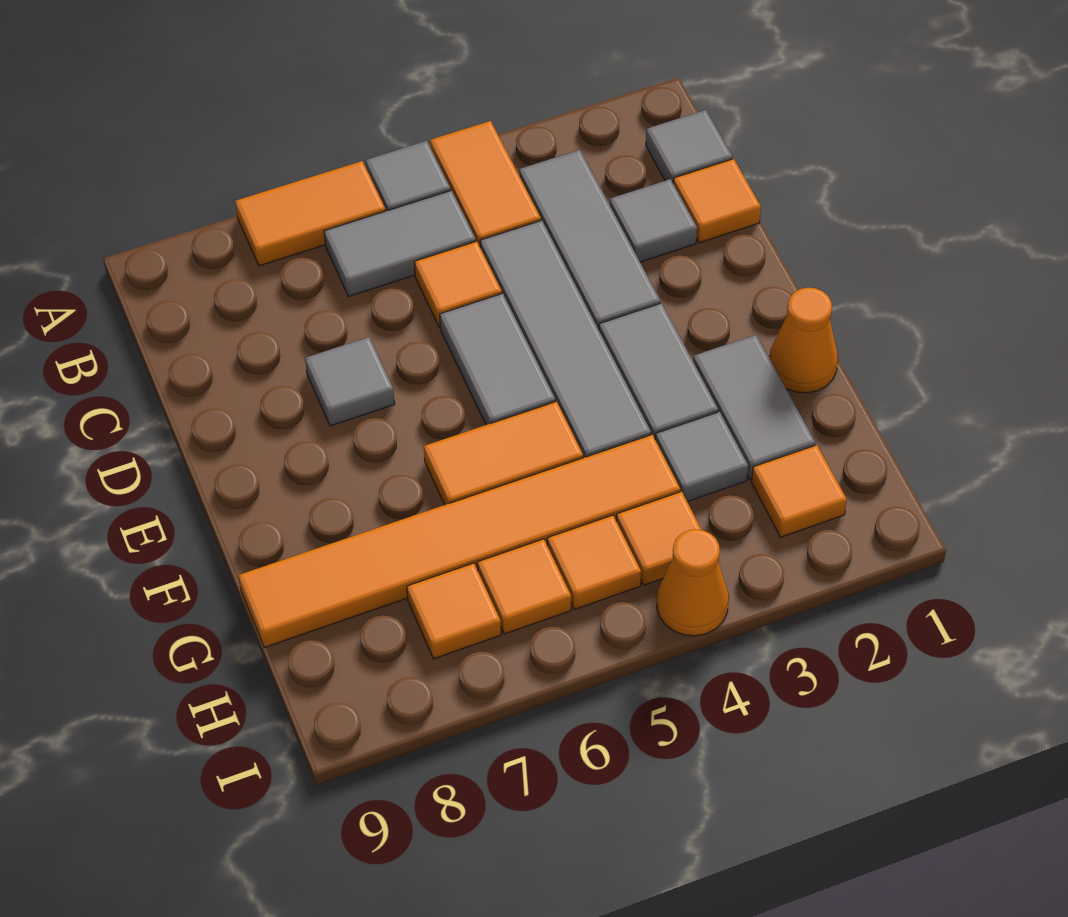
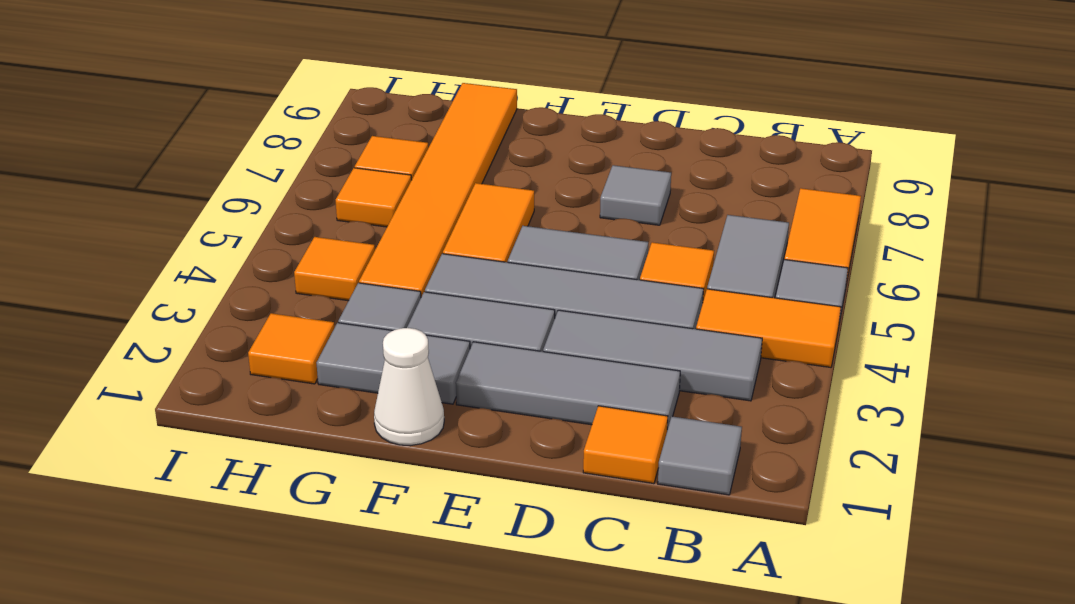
grey 1x1 tile [610,179,697,262] -> grey 1x3 tile [456,342,680,430]
orange 1x1 cone [770,288,838,393] -> white 1x1 cone [374,328,444,446]
orange 1x1 tile [547,515,641,609] -> none
orange 1x1 cone [657,529,729,636] -> none

